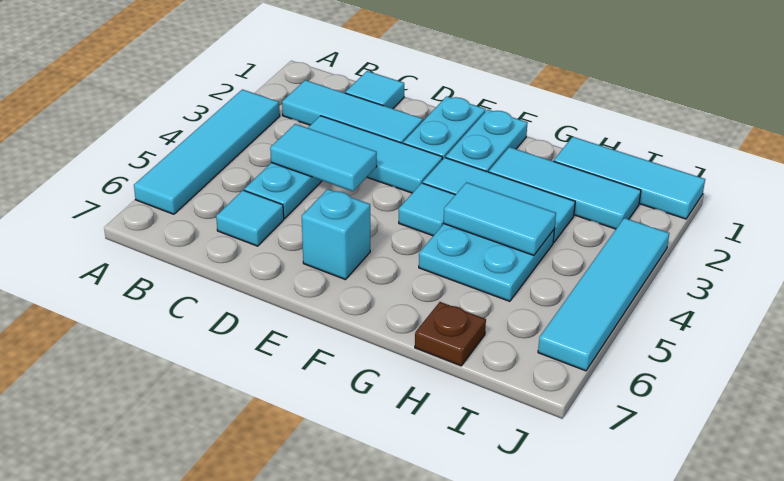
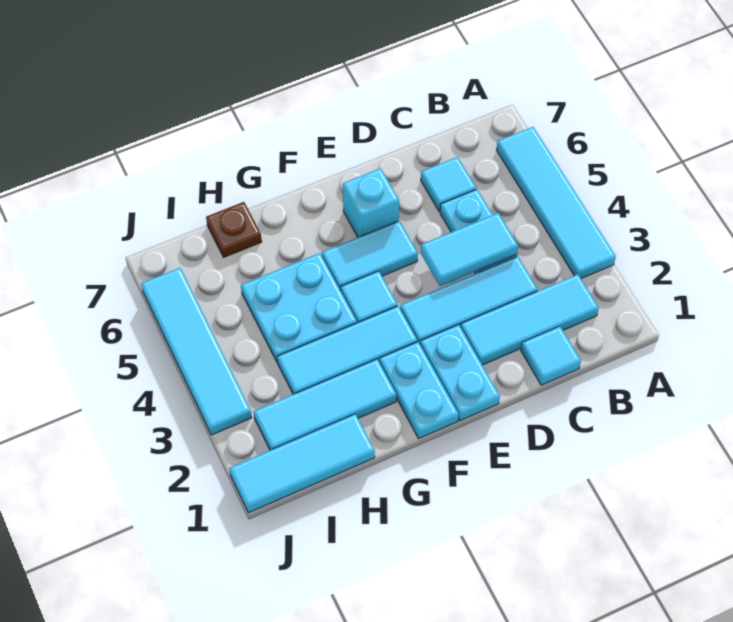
cyan 1x2 tile [443,182,556,255] -> cyan 1x2 tile moved to [322,221,418,290]

